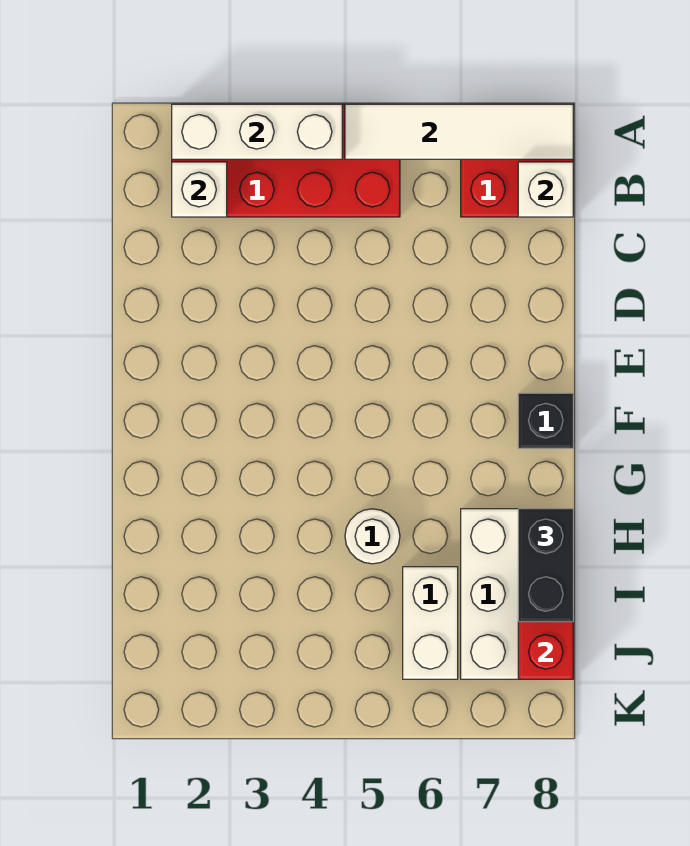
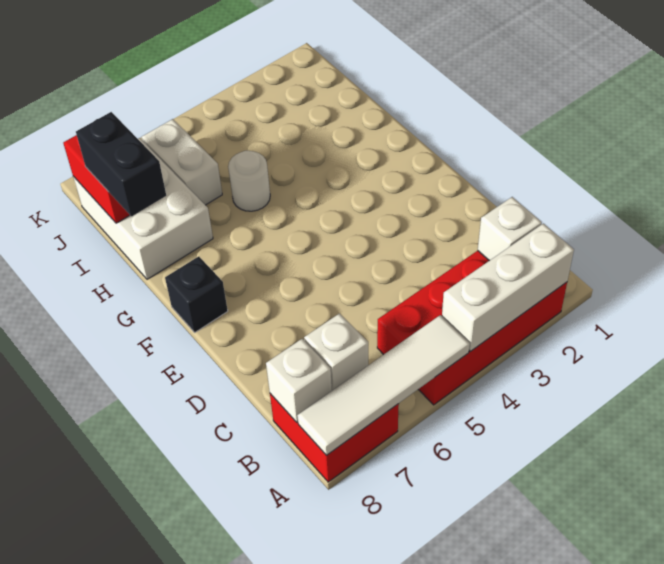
none -> white 1x1 brick [304,313,368,390]

